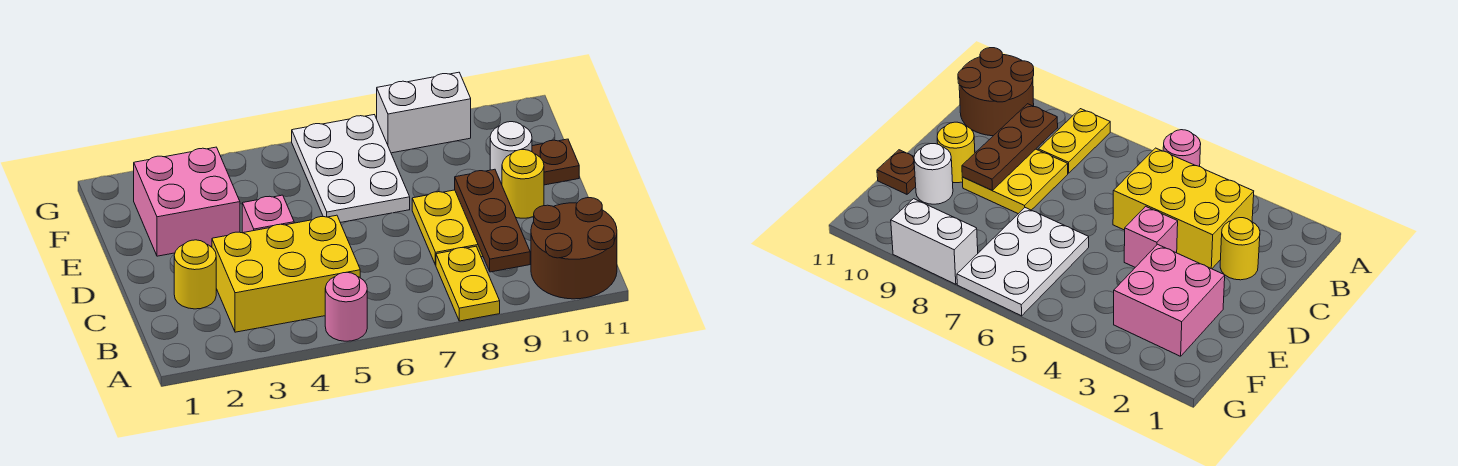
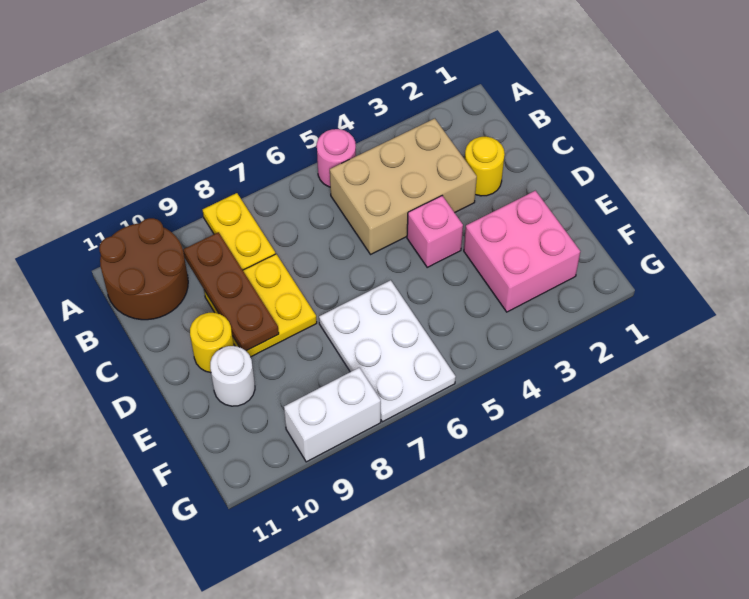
yellow 2x3 brick [212,215,360,332] -> tan 2x3 brick [330,118,477,255]
brown 1x1 plate [532,139,579,185] -> none

